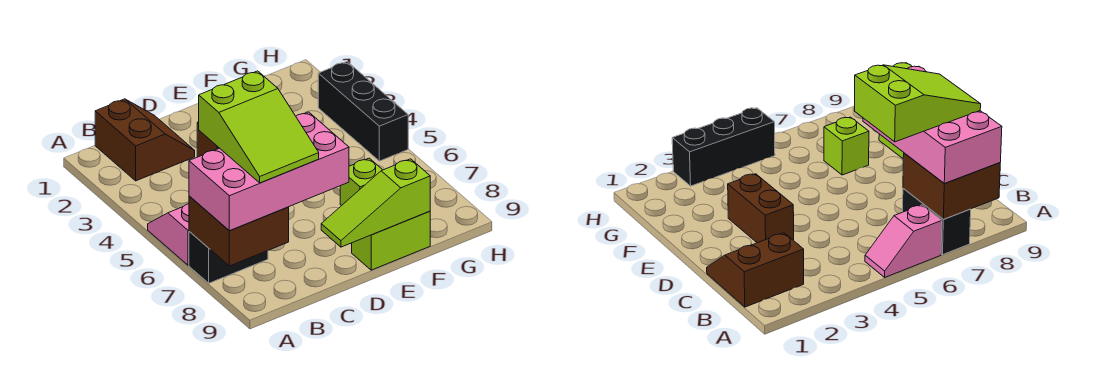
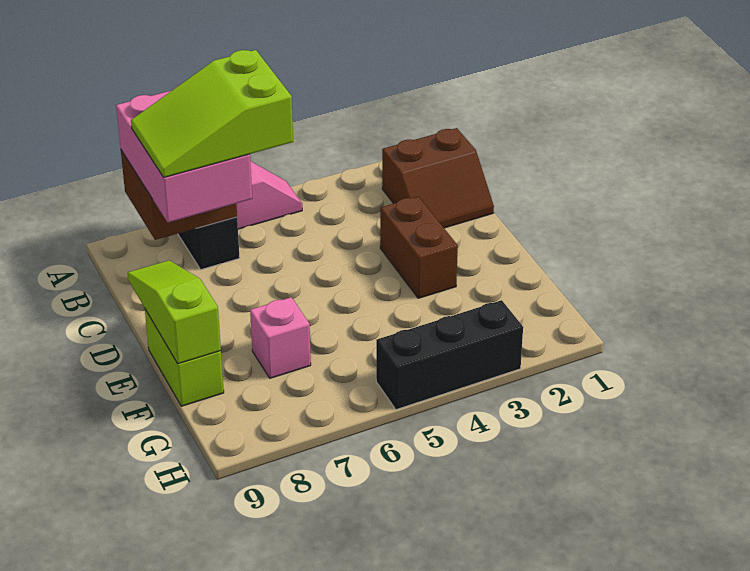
pink 2x4 brick [189,112,349,231] -> pink 2x3 brick [116,86,252,223]
lime 1x1 brick [340,158,382,206] -> pink 1x1 brick [250,297,311,378]

